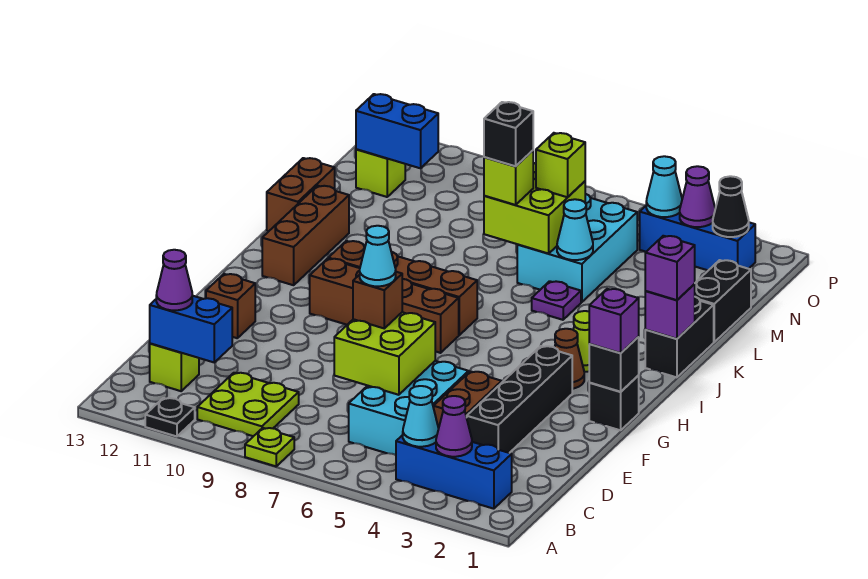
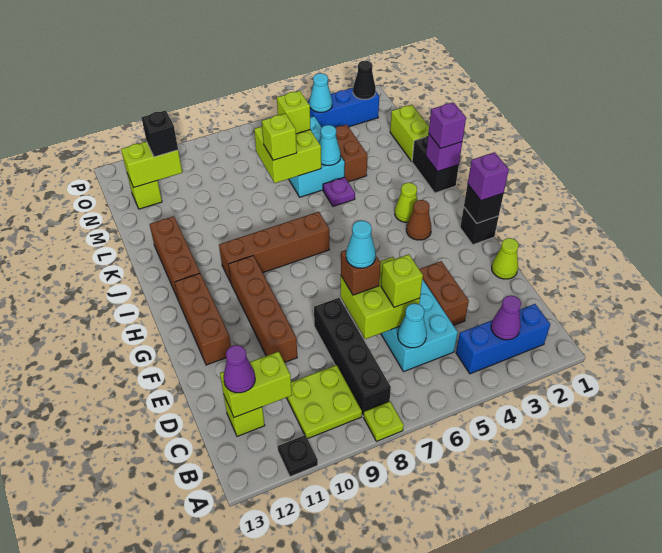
cyan 1x1 cone [403,386,439,447] -> cyan 1x1 cone moved to [398,303,427,348]
blue 1x2 brick [150,296,232,362] -> lime 1x2 brick [220,352,292,417]
black 1x4 brick [467,346,572,453] -> black 1x4 brick moved to [314,298,391,416]
none -> lime 1x1 brick [381,254,423,307]
none -> lime 1x1 cone [492,238,519,279]
brown 1x1 brick [206,274,255,338] -> brown 1x3 brick [175,273,231,365]
brown 1x4 brick [310,259,459,353] -> brown 1x4 brick turned to [229,256,297,363]
brown 1x2 brick [267,158,335,231] -> brown 1x2 brick moved to [336,124,368,182]
black 1x2 brick [695,260,751,342] -> lime 1x2 brick [390,105,429,161]
black 1x1 brick [484,102,533,166] -> black 1x1 brick moved to [141,110,178,157]
blue 1x2 brick [356,94,438,168] -> lime 1x2 brick [121,142,182,188]
purple 1x1 cone [680,166,715,227] -> none

